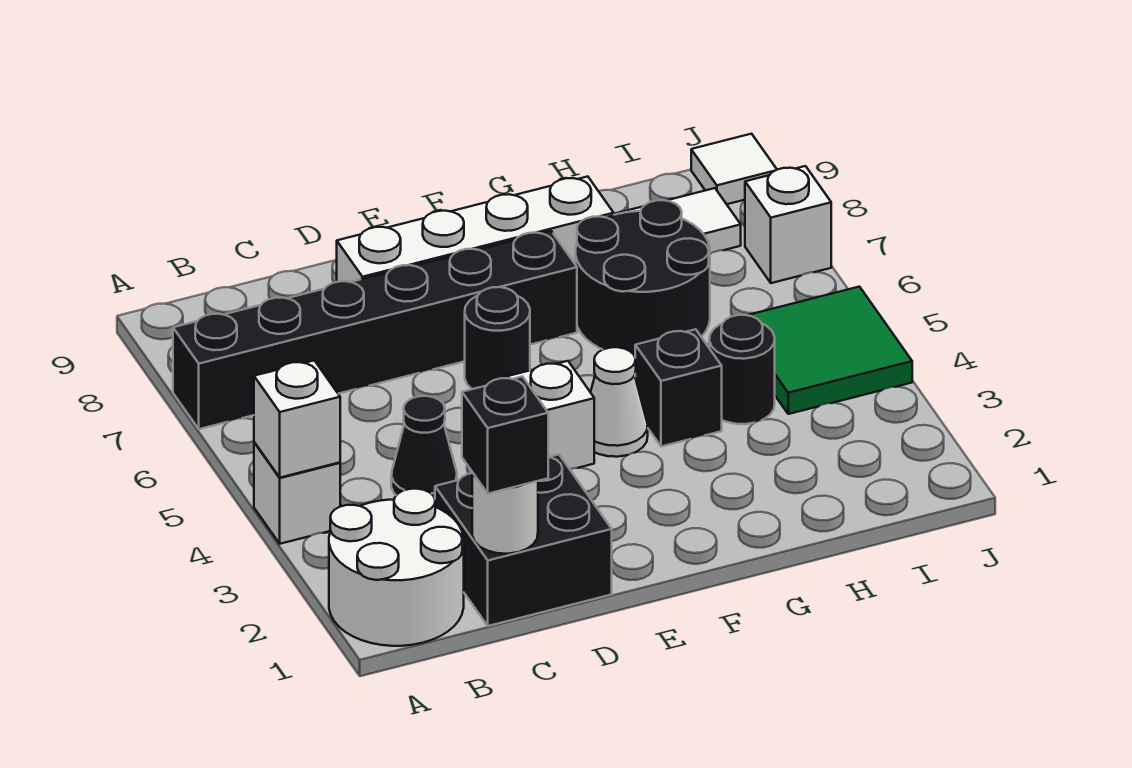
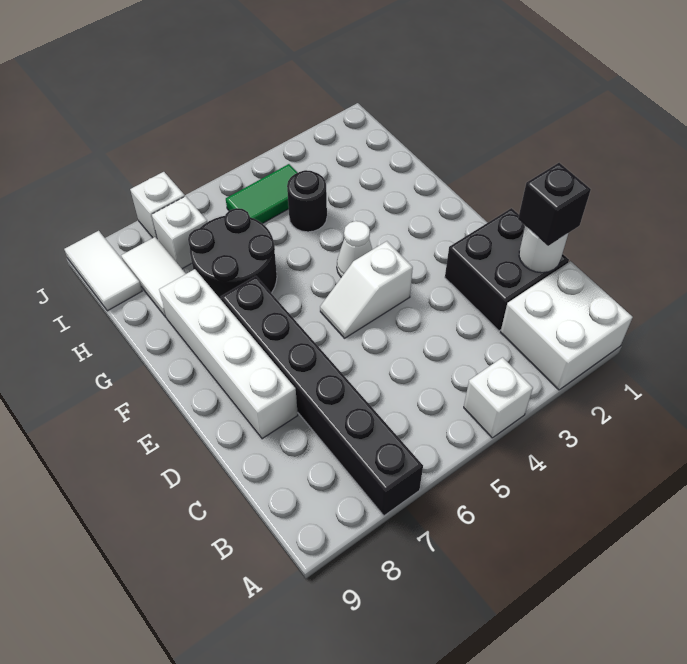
white 2x2 round brick [329,489,464,646] -> white 2x2 brick [500,261,633,390]
white 1x1 brick [254,361,340,478] -> white 1x1 brick moved to [152,196,207,269]
black 1x1 cone [391,396,457,498] -> none
black 1x1 round brick [465,287,530,389] -> none
black 1x1 brick [635,329,722,447] -> none
green 2x2 tile [748,287,912,414] -> green 1x2 tile [226,164,298,224]
white 1x1 tile [691,134,777,204] -> white 1x2 tile [64,231,142,311]

